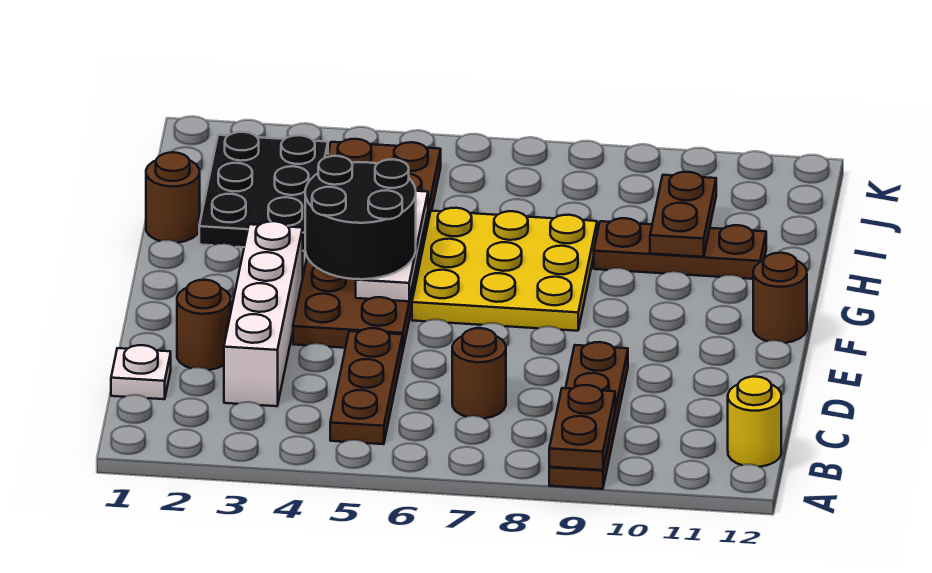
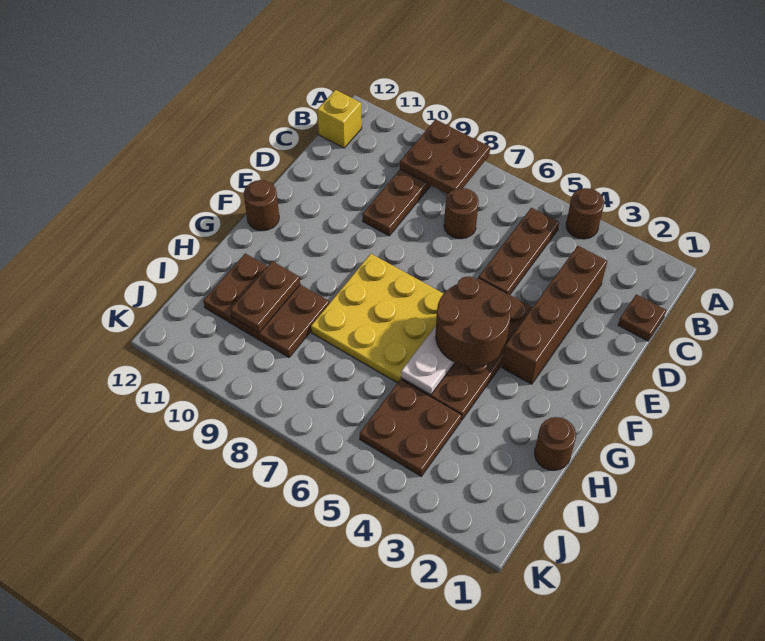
brown 1x2 plate [549,385,615,470] -> brown 2x2 plate [400,119,490,194]
yellow 1x1 round brick [728,377,781,467] -> yellow 1x1 brick [317,90,362,148]
white 1x1 plate [111,345,171,399] -> brown 1x1 plate [618,294,666,341]
white 1x4 brick [224,221,303,406] -> brown 1x4 brick [502,246,607,384]
brown 1x1 round brick [177,280,231,370] -> brown 1x1 round brick moved to [566,188,604,239]
black 2x2 round brick [305,156,416,279] -> brown 2x2 round brick [436,276,512,366]
black 2x3 plate [199,132,328,251] -> none
brown 1x3 plate [594,218,766,279] -> brown 2x3 plate [203,253,329,357]

